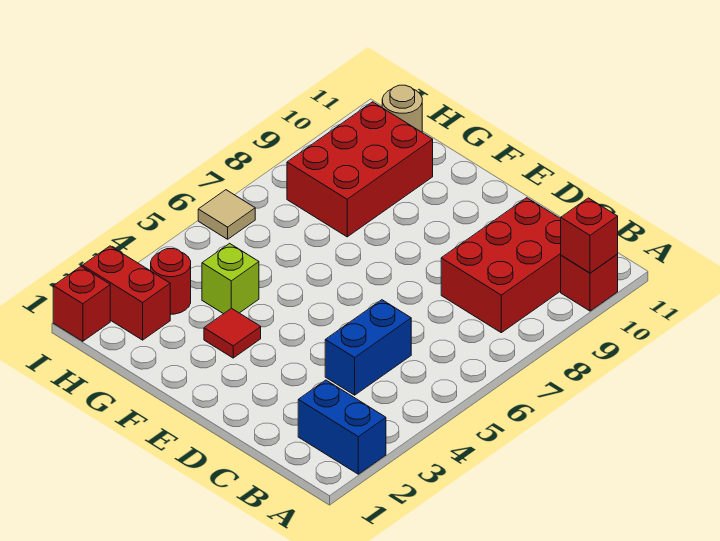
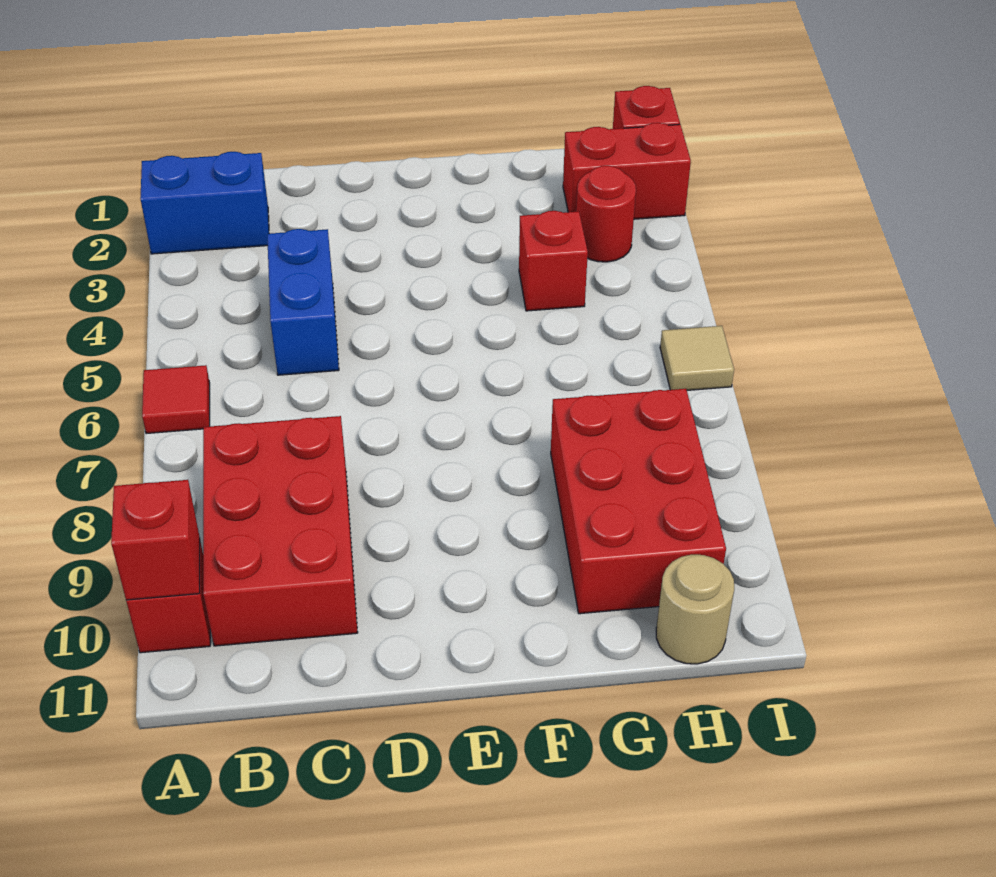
red 1x1 tile [204,308,261,358] -> red 1x1 tile moved to [142,365,210,434]
lime 1x1 brick [202,243,259,314] -> red 1x1 brick [519,211,588,311]

